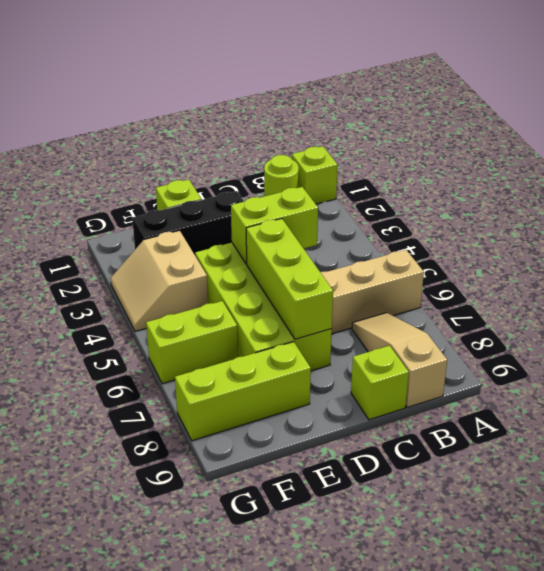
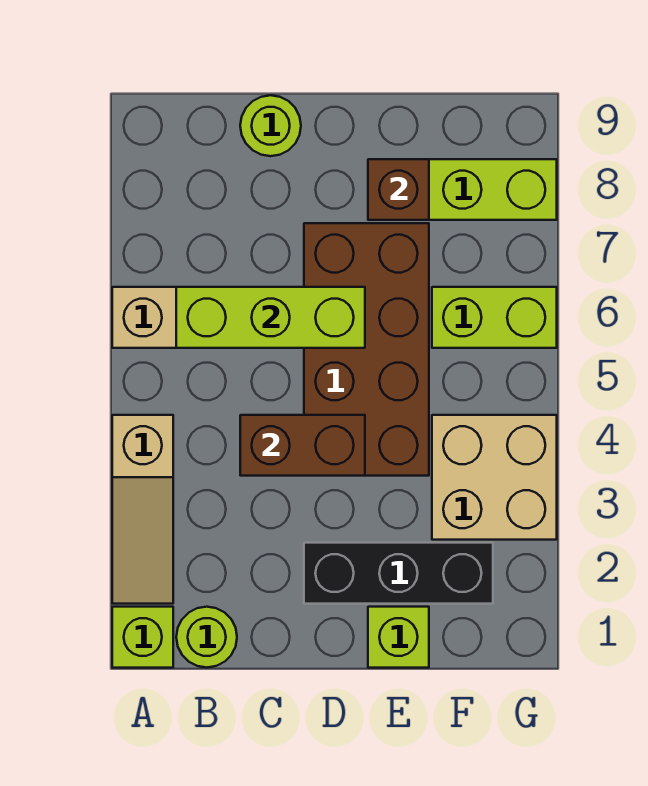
tan 1x3 slope [352,313,447,407] -> tan 1x3 slope moved to [112,415,173,604]
lime 1x2 brick [231,187,318,264] -> brown 1x2 brick [240,415,365,476]
lime 1x1 brick [351,346,409,420] -> lime 1x1 round brick [240,95,301,156]
lime 2x4 brick [195,243,332,371] -> brown 2x4 brick [304,223,429,476]
lime 1x3 brick [246,219,333,339] -> lime 1x3 brick turned to [176,287,365,348]
none -> brown 1x1 brick [368,159,429,220]
tan 2x2 slope [110,230,208,331] -> tan 2x2 brick [432,415,557,540]

